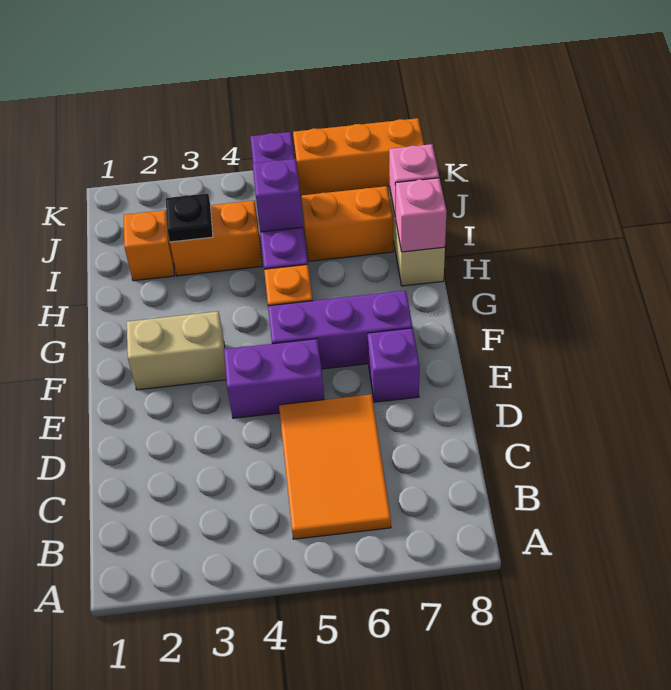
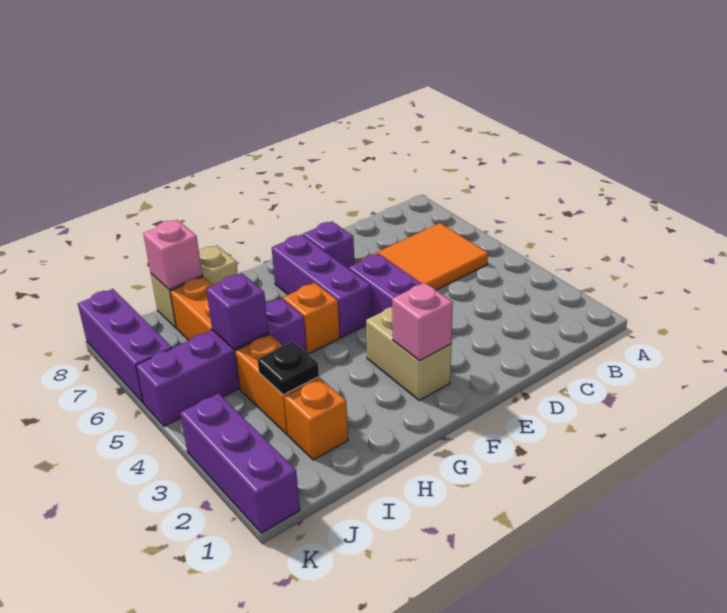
pink 1x1 brick [395,178,447,252] -> pink 1x1 brick moved to [392,283,453,361]
none -> purple 1x3 brick [180,393,300,533]
orange 1x3 brick [293,118,424,196] -> purple 1x3 brick [78,289,172,403]

